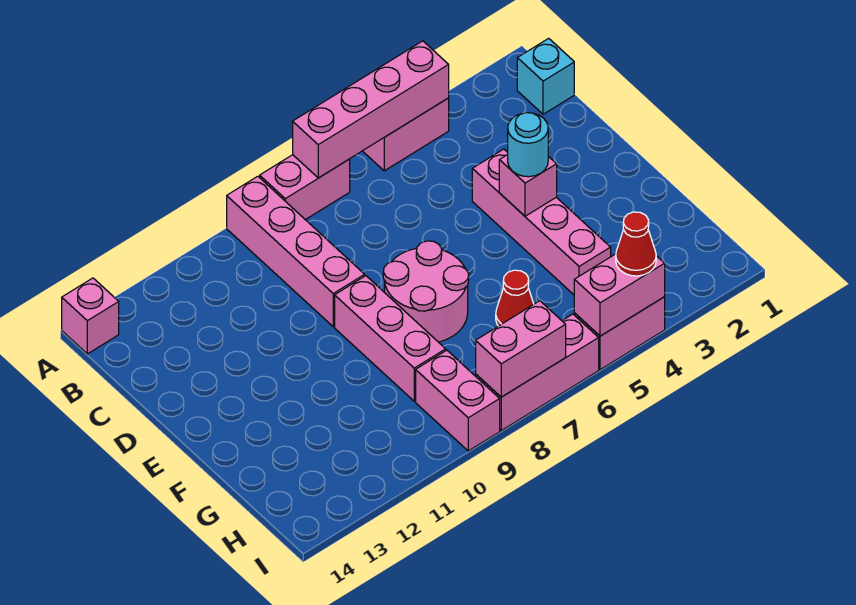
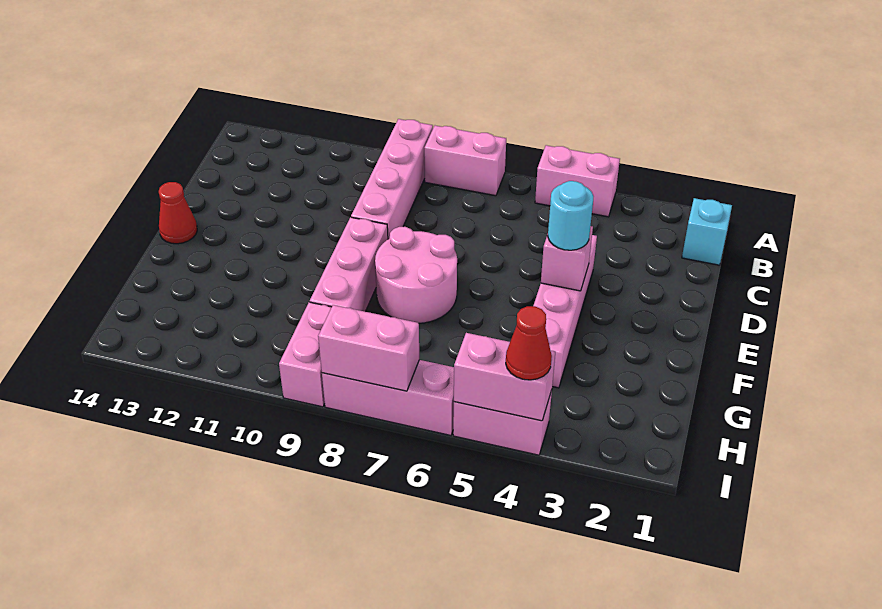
pink 1x4 brick [293,41,449,178] -> none
pink 1x1 brick [62,278,119,354] -> none
red 1x1 cone [496,270,534,326] -> red 1x1 cone moved to [159,182,197,244]

